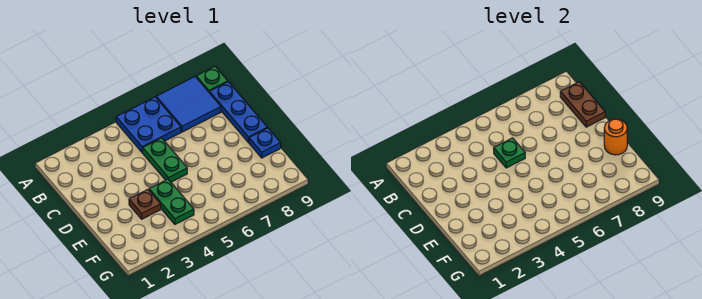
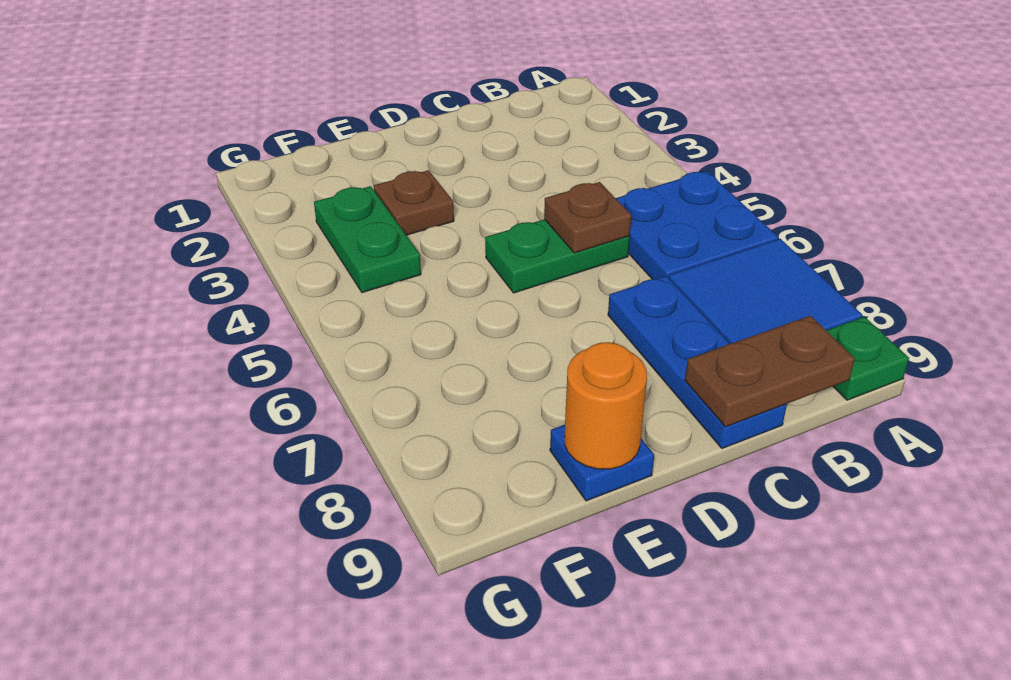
blue 1x3 plate [209,82,267,143] -> blue 1x3 plate turned to [608,276,787,448]
green 1x1 plate [494,138,525,168] -> brown 1x1 plate [544,182,631,253]
green 1x2 plate [149,179,194,224] -> green 1x2 plate turned to [314,186,421,293]

